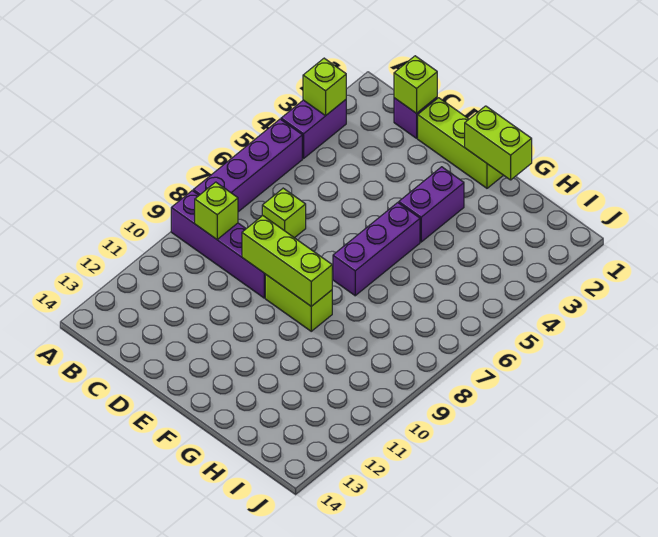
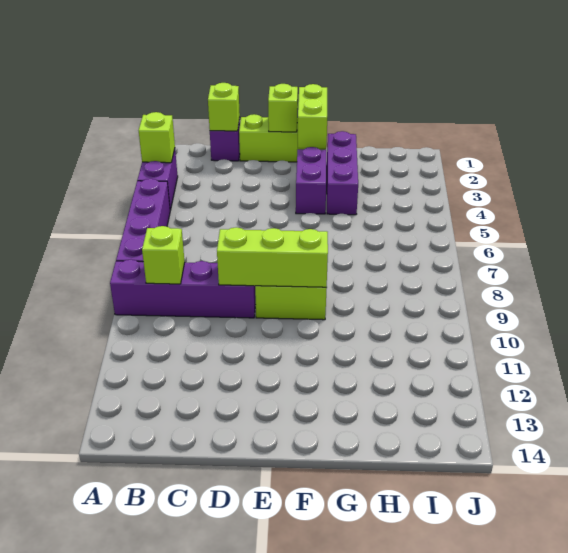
lime 1x1 brick [262,188,306,238] -> lime 1x1 brick moved to [268,84,298,132]
lime 1x2 brick [465,106,532,180] -> lime 1x2 brick turned to [298,84,327,149]
purple 1x3 brick [333,203,420,296] -> purple 1x3 brick moved to [327,131,358,215]

